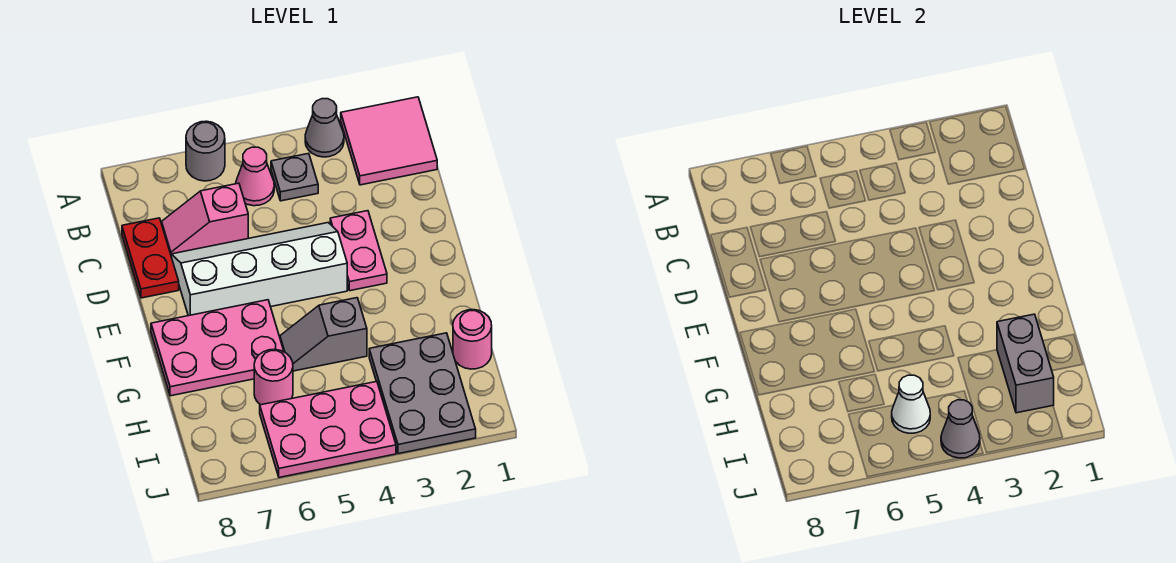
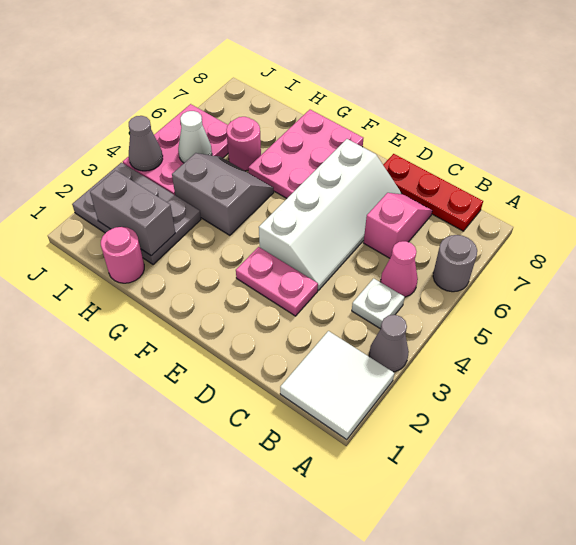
pink 2x2 tile [341,97,437,185] -> white 2x2 tile [280,331,394,440]
grey 1x1 plate [271,153,318,201] -> white 1x1 plate [352,278,405,329]
red 1x2 plate [122,218,179,298] -> red 1x3 plate [383,154,483,231]
grey 1x2 slope [280,298,367,371] -> grey 2x2 slope [172,153,274,235]

